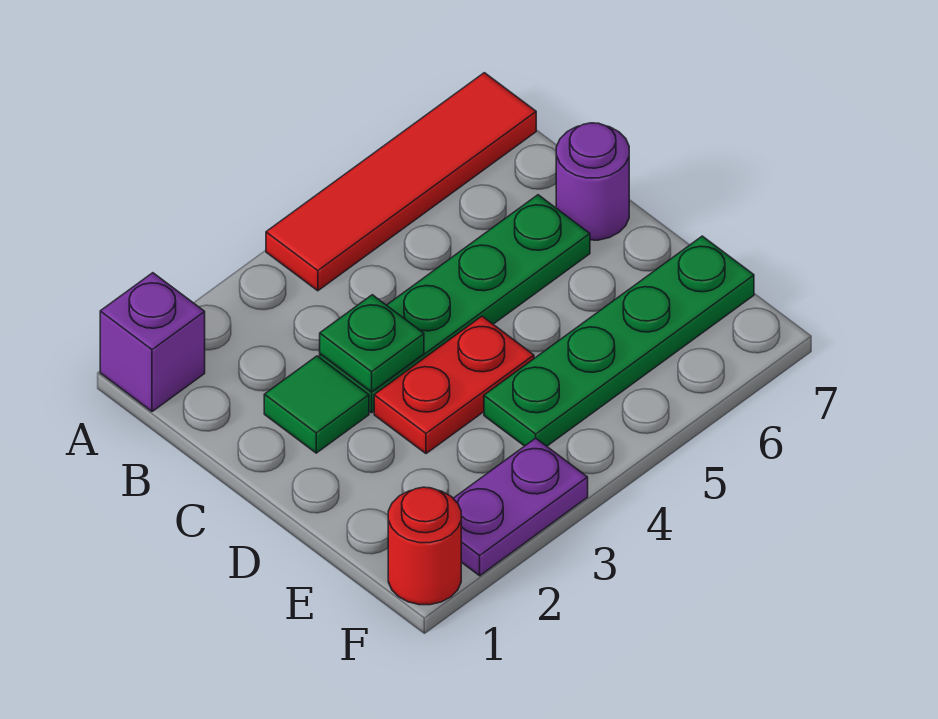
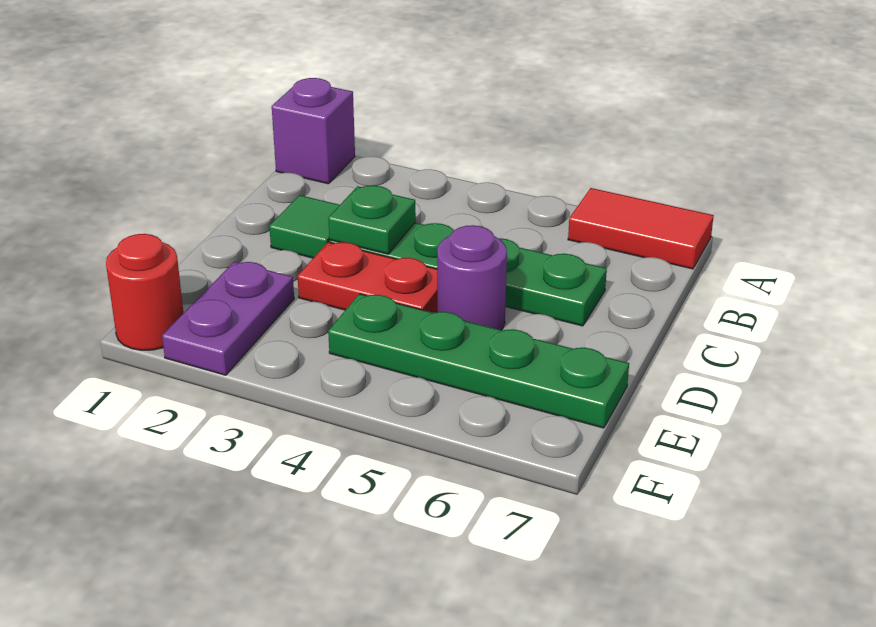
red 1x4 tile [266,73,536,291] -> red 1x2 tile [568,188,714,269]
purple 1x1 round brick [556,123,629,240] -> purple 1x1 round brick moved to [437,225,507,330]
purple 1x2 plate [453,438,588,576] -> purple 1x2 plate turned to [162,262,294,375]

